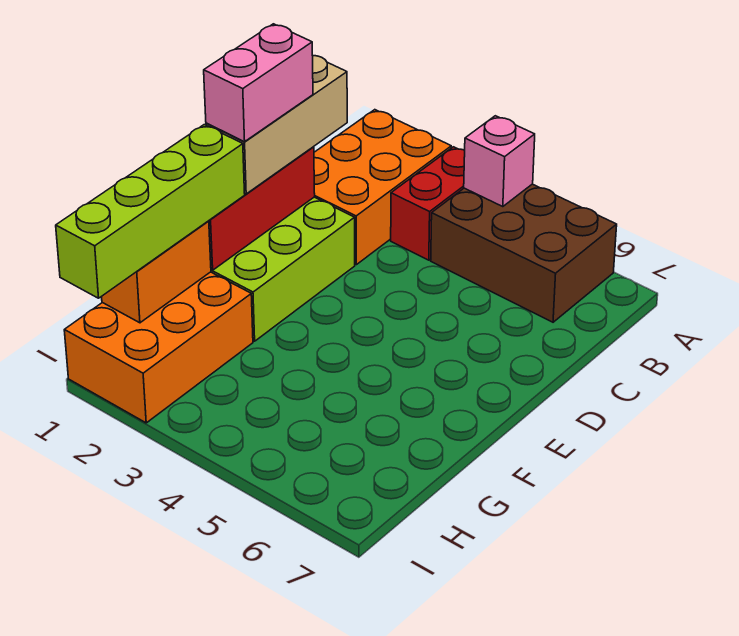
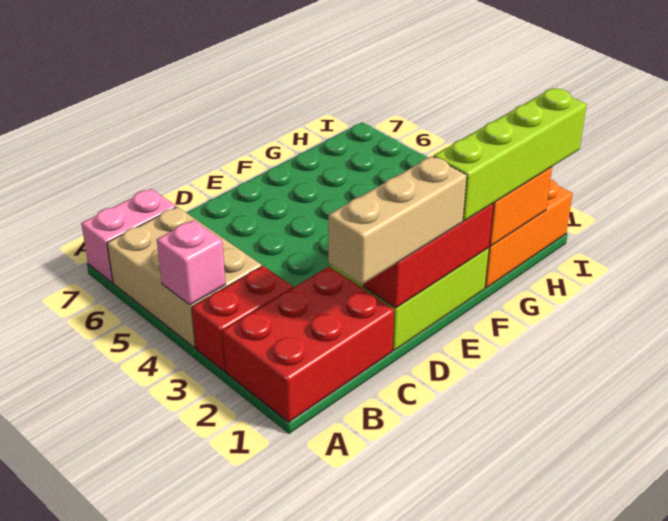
orange 2x3 brick [314,110,451,265] -> red 2x3 brick [222,267,394,422]
brown 2x3 brick [431,184,617,322] -> tan 2x3 brick [107,207,262,348]
pink 1x2 brick [204,24,313,142] -> pink 1x2 brick moved to [81,189,176,283]

